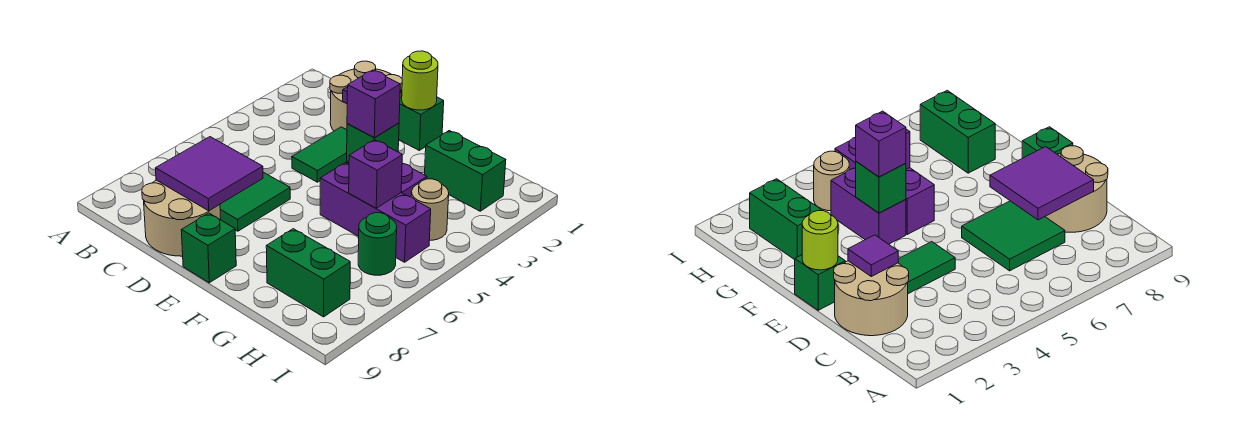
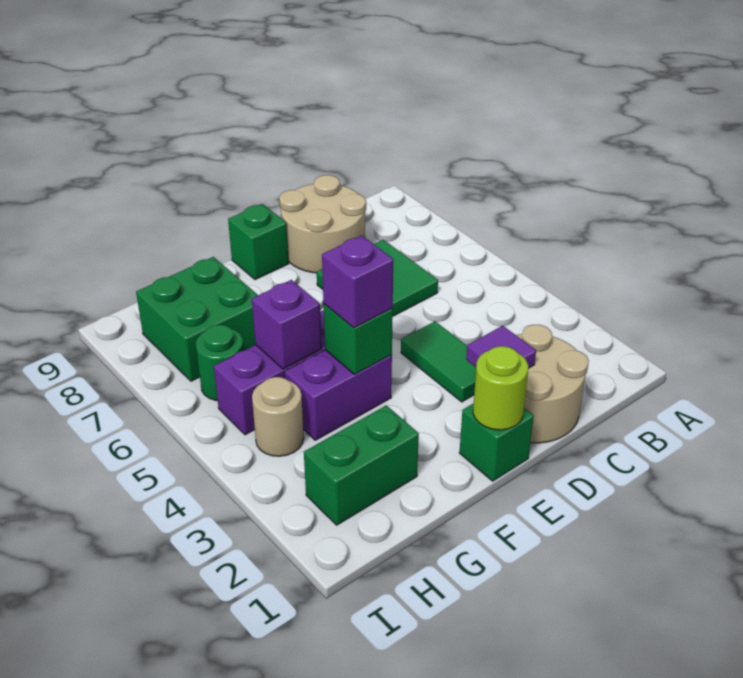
purple 2x2 tile [155,137,263,211] -> none
green 1x2 brick [266,229,350,317] -> green 2x2 brick [136,257,258,381]

